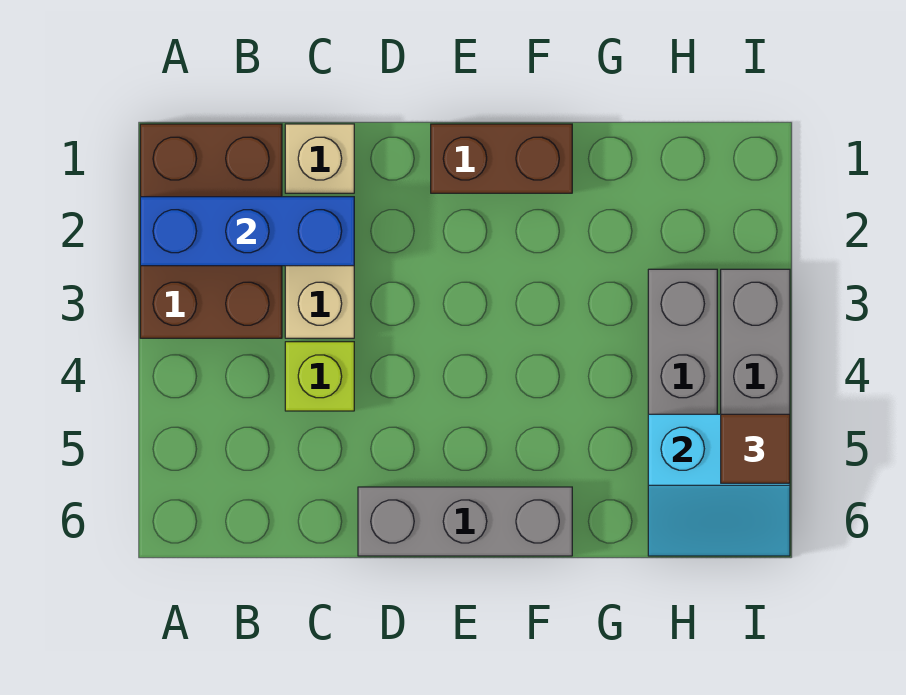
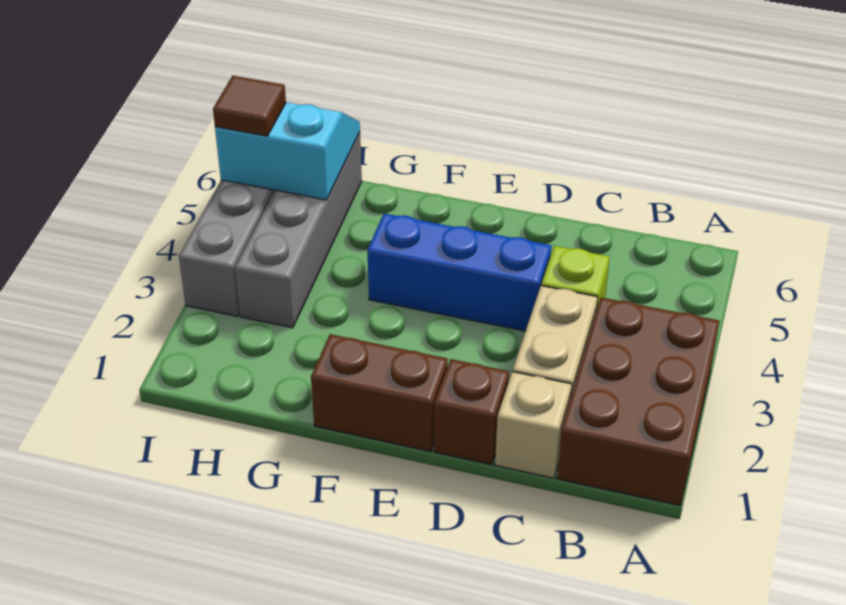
blue 1x3 brick [140,197,354,266] -> blue 1x3 brick moved to [367,213,551,331]
none -> brown 1x1 brick [434,359,509,465]
grey 1x3 brick [358,487,572,556] -> none

